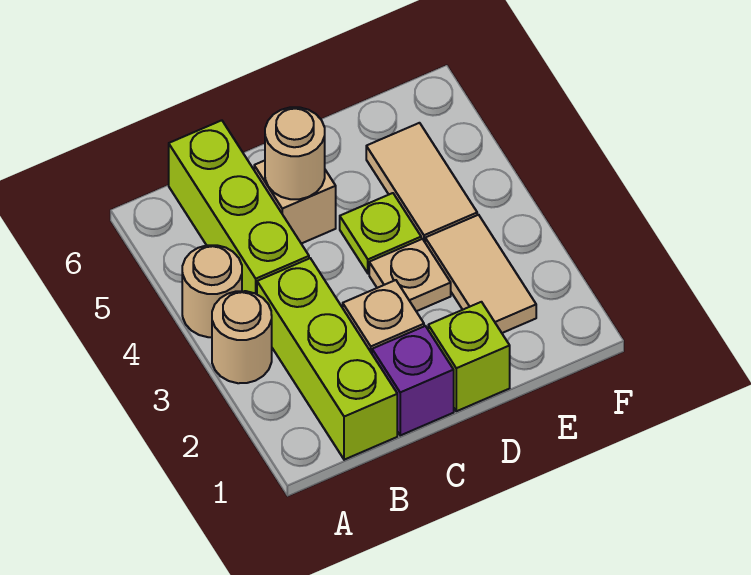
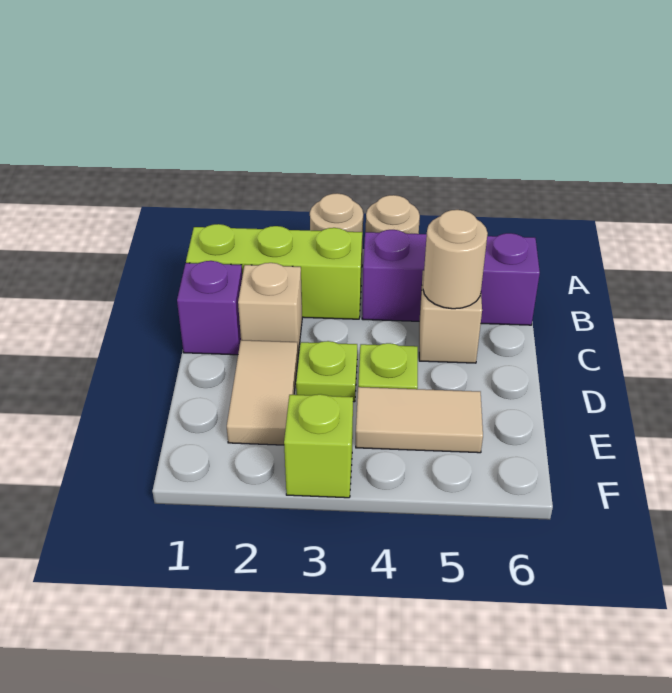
lime 1x3 brick [169,120,309,294] -> purple 1x3 brick [362,230,540,325]
lime 1x1 brick [428,302,510,411] -> lime 1x1 brick moved to [284,394,353,498]
tan 1x1 plate [369,239,451,311] -> lime 1x1 plate [296,341,357,402]
tan 1x2 tile [425,215,536,333] -> tan 1x2 tile turned to [227,340,298,445]

